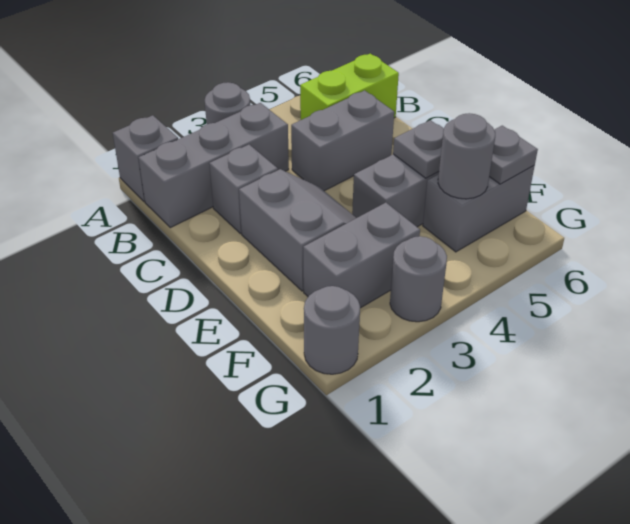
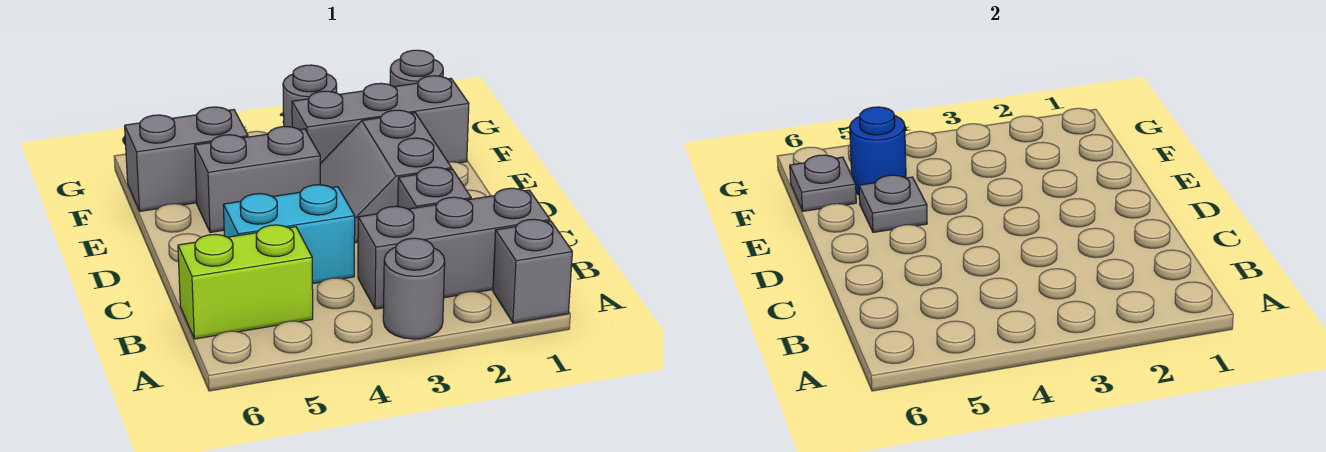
grey 1x2 brick [291,90,394,191] -> cyan 1x2 brick [223,185,355,284]
grey 1x2 brick [303,203,420,308] -> grey 1x3 brick [292,76,469,163]
grey 1x1 round brick [438,113,495,199] -> blue 1x1 round brick [850,107,906,195]

